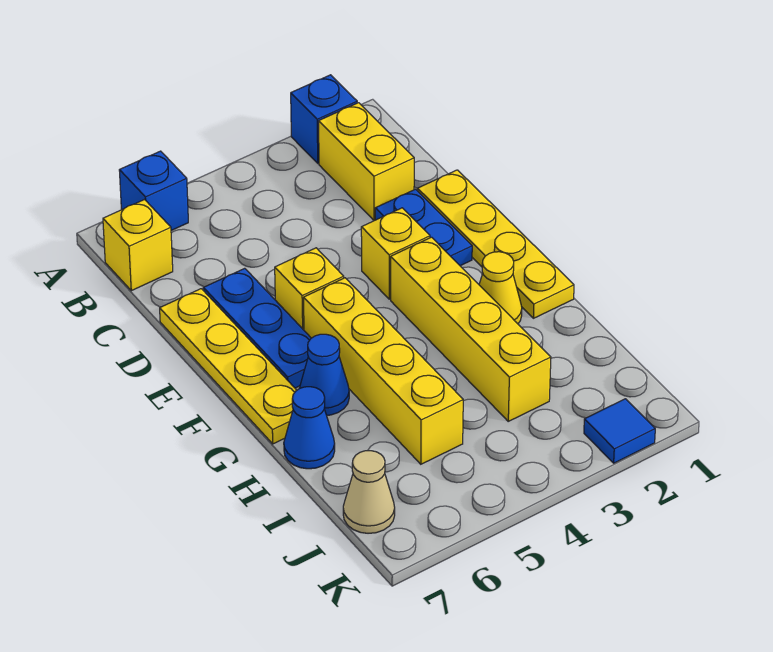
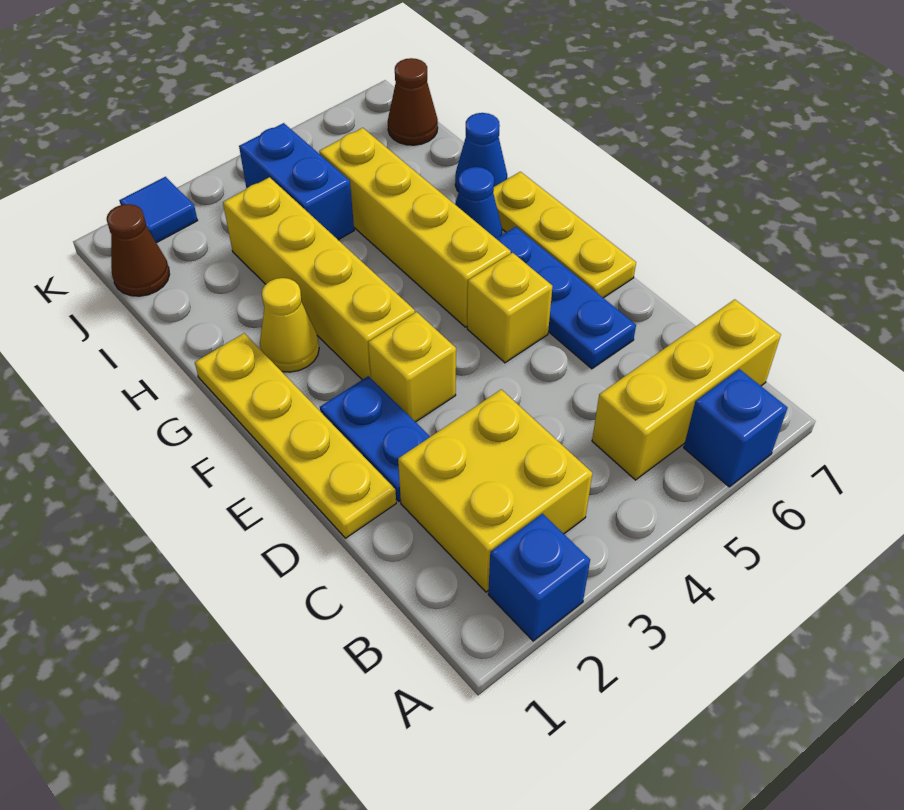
yellow 1x2 brick [319,103,414,221] -> yellow 2x2 brick [398,389,592,592]
yellow 1x1 brick [103,200,173,291] -> yellow 1x3 brick [592,299,781,480]
yellow 1x4 plate [160,289,297,444] -> yellow 1x3 plate [493,172,636,298]
none -> blue 1x2 brick [239,123,354,240]
none -> brown 1x1 cone [107,204,170,296]
tan 1x1 cone [343,451,395,533] -> brown 1x1 cone [388,58,438,145]

